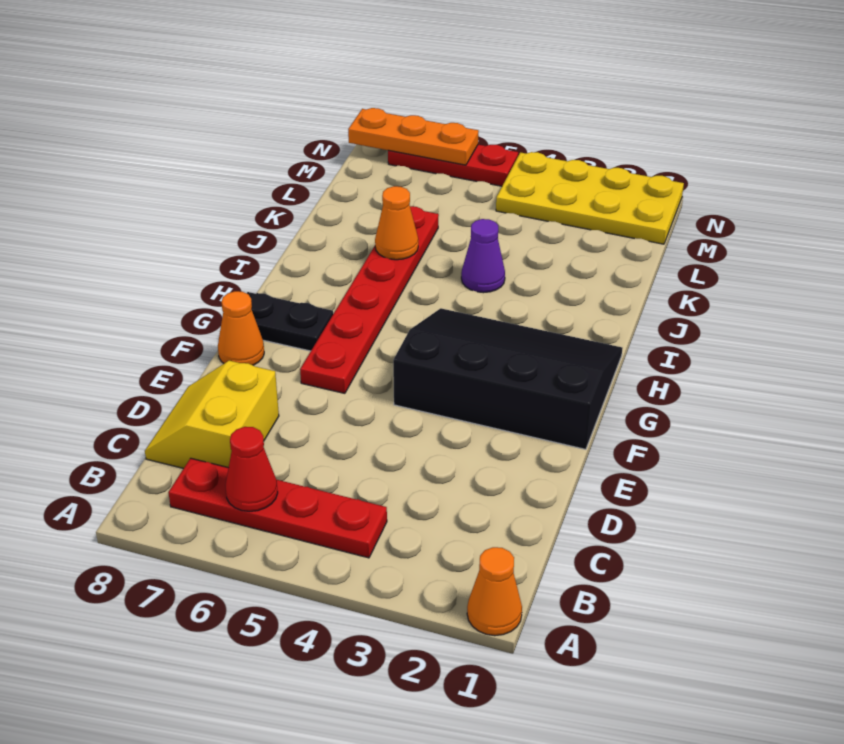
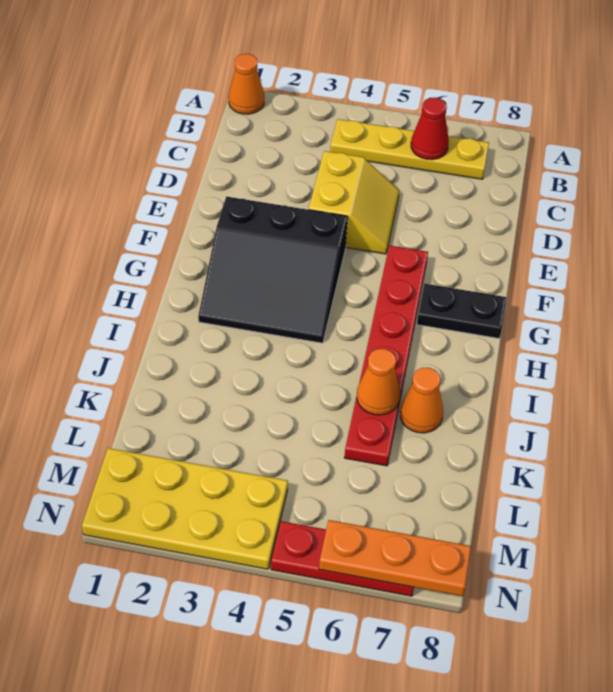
red 1x4 plate [168,458,387,558] -> yellow 1x4 plate [330,119,489,179]
yellow 2x2 slope [145,361,279,469] -> yellow 2x2 slope moved to [309,151,399,254]
black 3x4 slope [393,308,623,449] -> black 3x3 slope [198,196,348,343]
orange 1x1 cone [218,291,264,365] -> orange 1x1 cone moved to [400,368,443,433]
purple 1x1 cone [461,219,505,293] -> none

